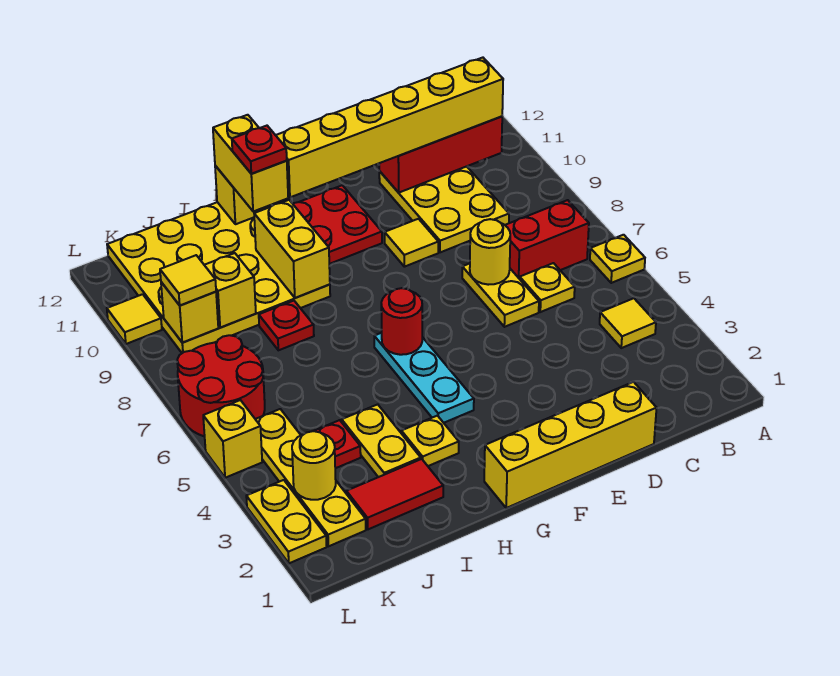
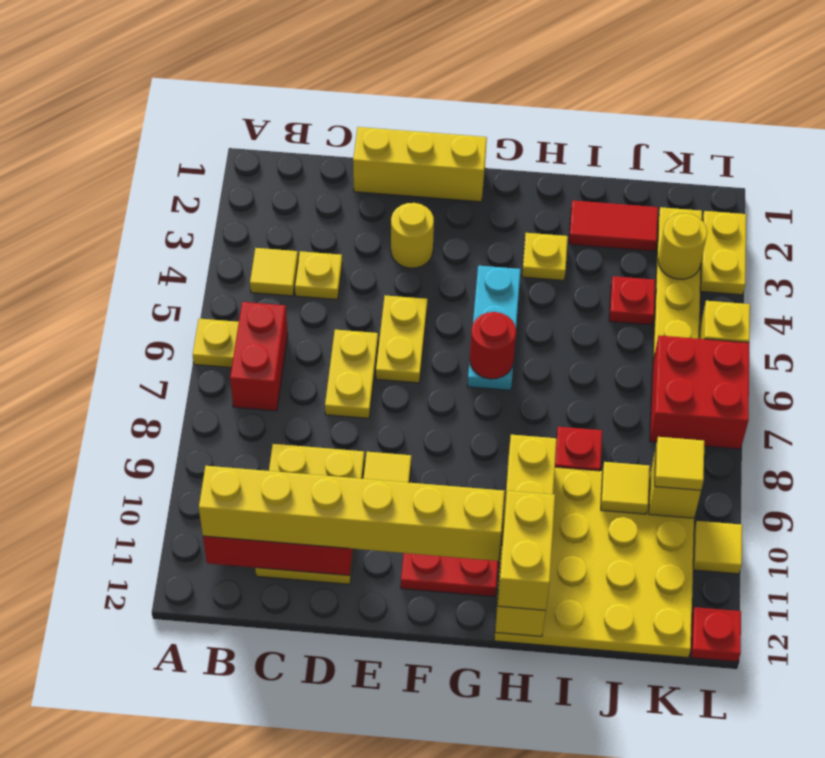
red 1x2 brick [505,200,589,279] -> red 1x2 brick turned to [230,302,288,411]
yellow 1x1 plate [520,263,575,312] -> yellow 1x1 plate moved to [295,251,342,300]
yellow 1x4 brick [484,382,657,508] -> yellow 1x3 brick [353,127,487,202]
yellow 1x1 round brick [470,219,510,285] -> yellow 1x1 round brick moved to [391,203,434,268]
red 1x1 plate [232,126,287,174] -> red 1x1 plate moved to [691,607,741,662]
yellow 1x2 plate [342,404,421,477] -> yellow 1x2 plate moved to [376,295,427,383]
yellow 1x1 brick [205,253,256,328] -> yellow 1x1 tile [601,462,650,514]
red 2x2 round brick [177,335,265,437] -> red 2x2 brick [650,336,749,449]

